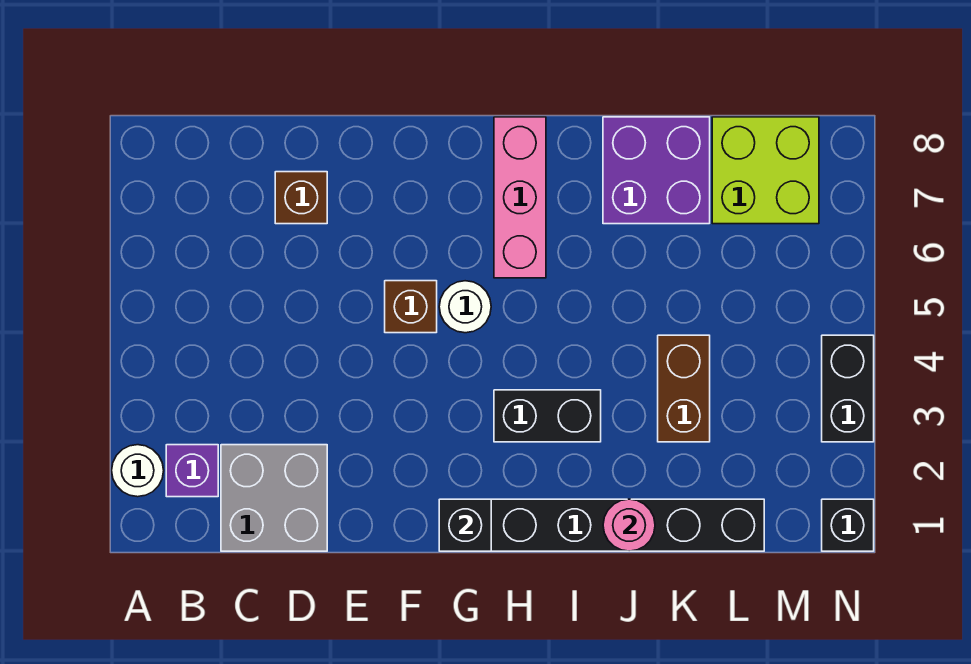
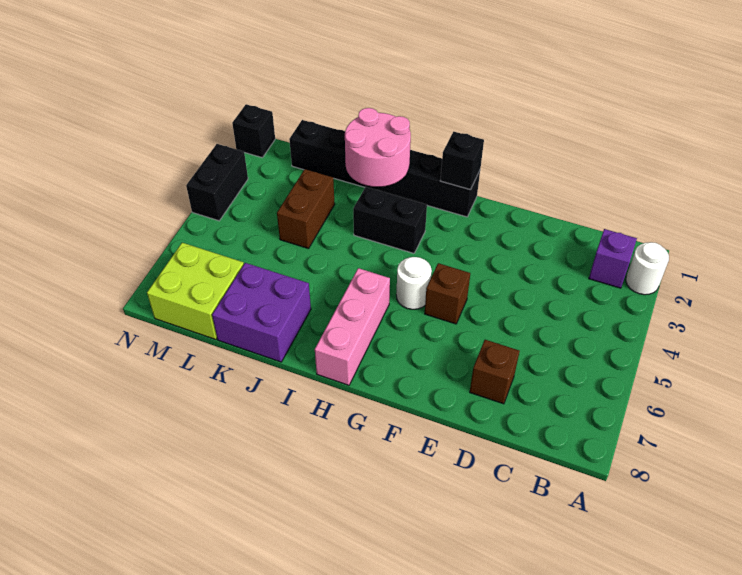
grey 2x2 brick [221,445,327,551] -> none
pink 1x1 round brick [603,499,655,551] -> pink 2x2 round brick [345,108,411,187]

